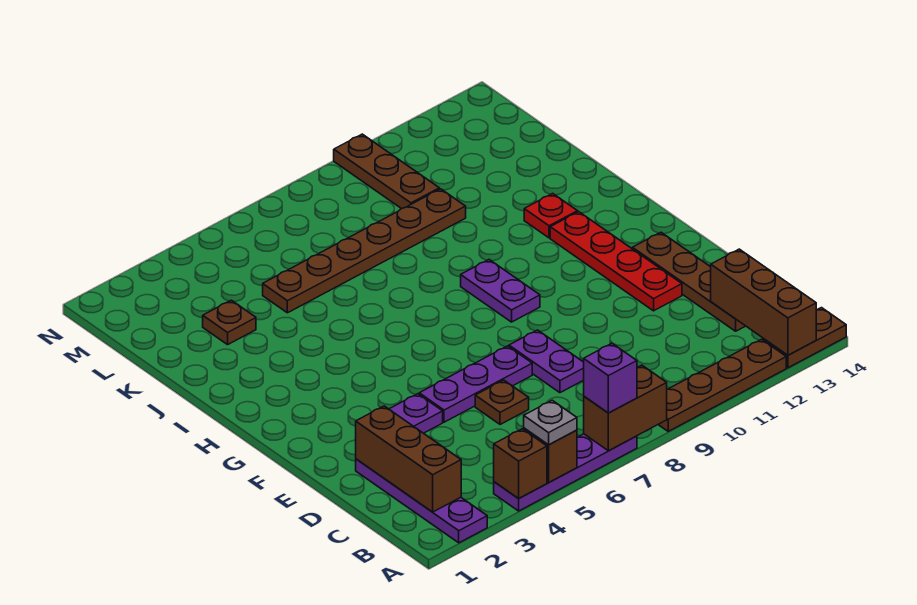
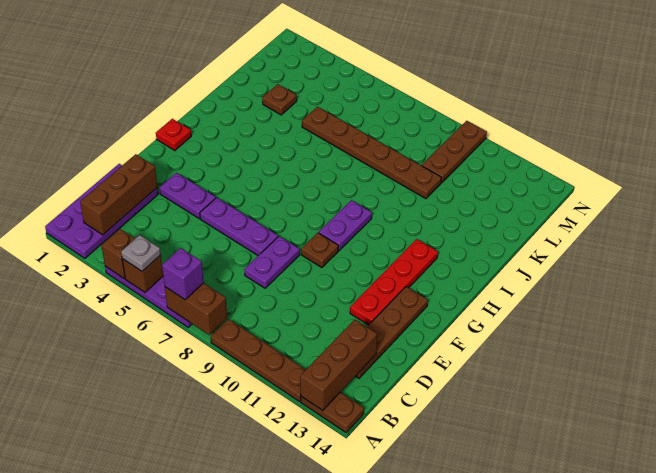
purple 1x4 plate [356,459,487,543] -> purple 2x4 plate [45,164,158,258]
brown 1x1 plate [475,380,529,425] -> brown 1x1 plate moved to [301,233,338,268]
red 1x1 plate [524,193,578,238] -> red 1x1 plate moved to [156,119,191,151]

